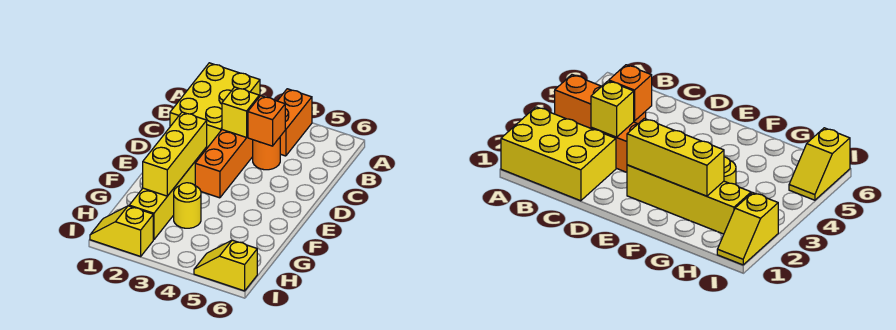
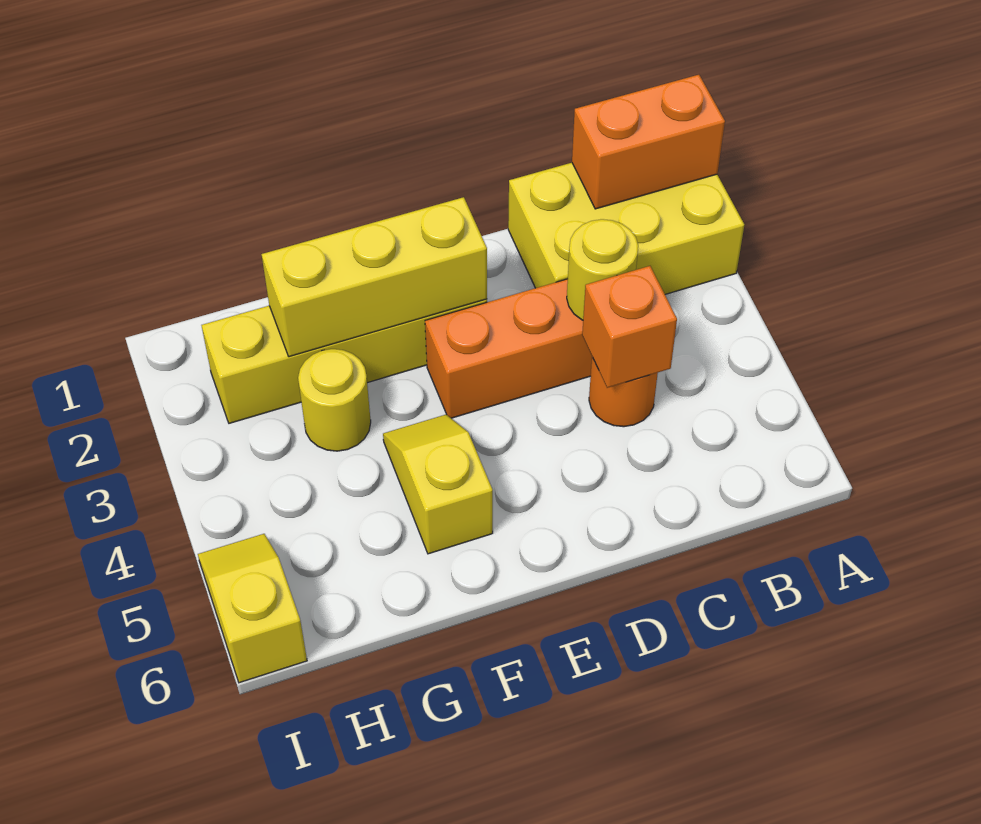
orange 1x2 brick [278,89,312,156] -> orange 1x2 brick moved to [572,75,725,209]
yellow 1x1 brick [222,87,259,137] -> yellow 1x1 round brick [567,219,638,320]
yellow 1x2 slope [90,206,153,256] -> yellow 1x2 slope moved to [383,415,493,554]

